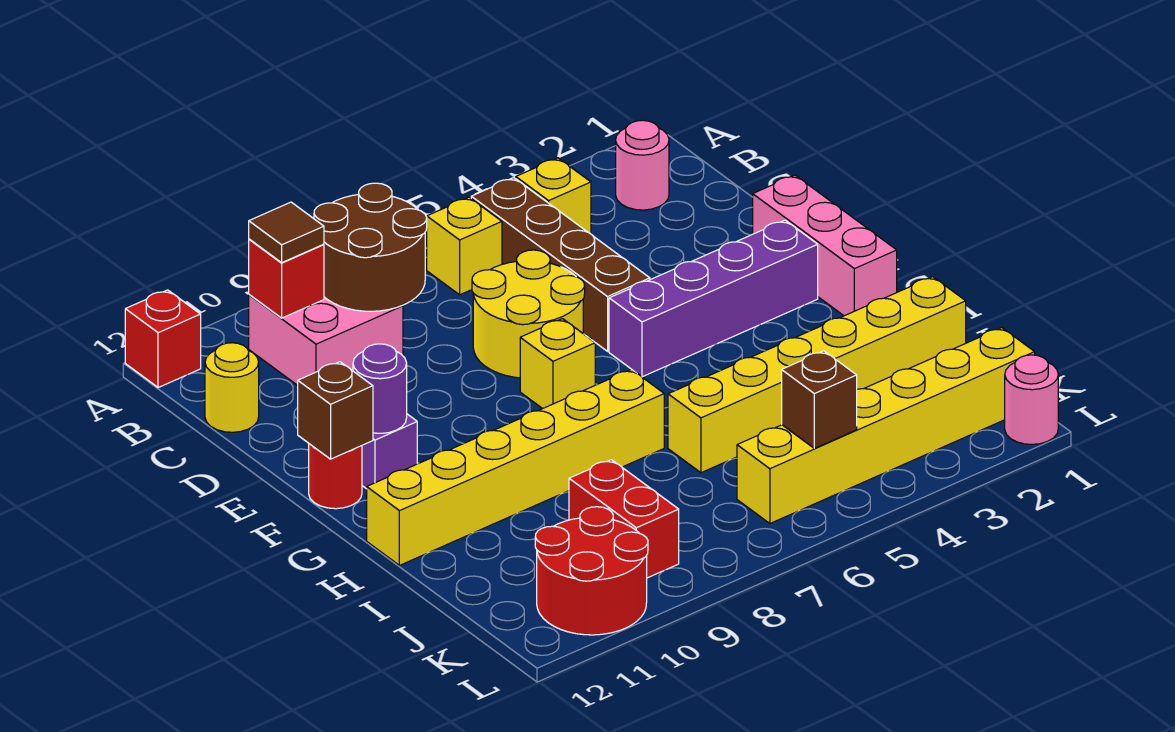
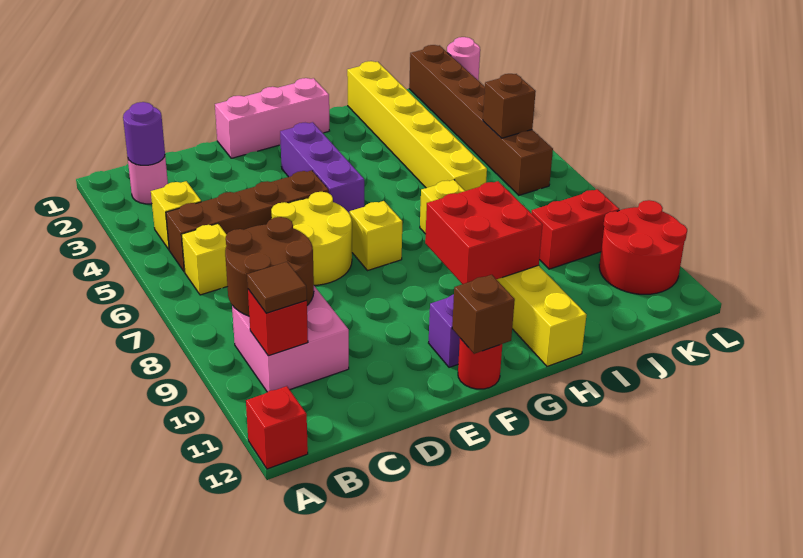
yellow 1x1 round brick [205,343,259,432] -> none
purple 1x4 brick [609,220,818,377] -> purple 1x3 brick [280,122,364,214]
purple 1x1 round brick [353,344,407,433] -> purple 1x1 round brick moved to [123,102,165,165]
none -> red 2x2 brick [425,181,543,284]
yellow 1x6 brick [737,328,1035,523] -> brown 1x6 brick [409,45,553,195]

